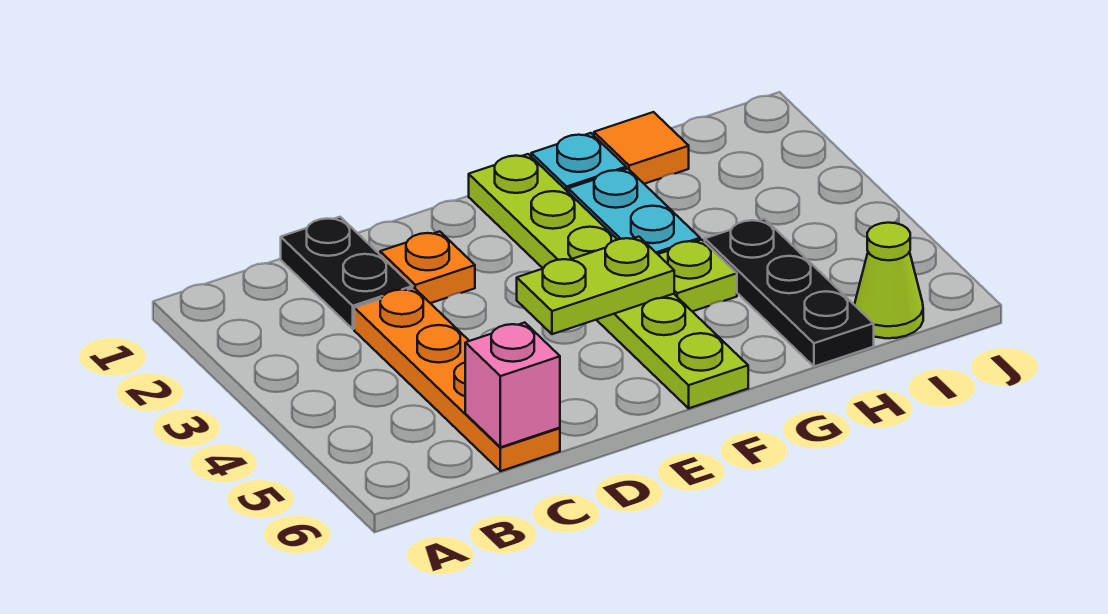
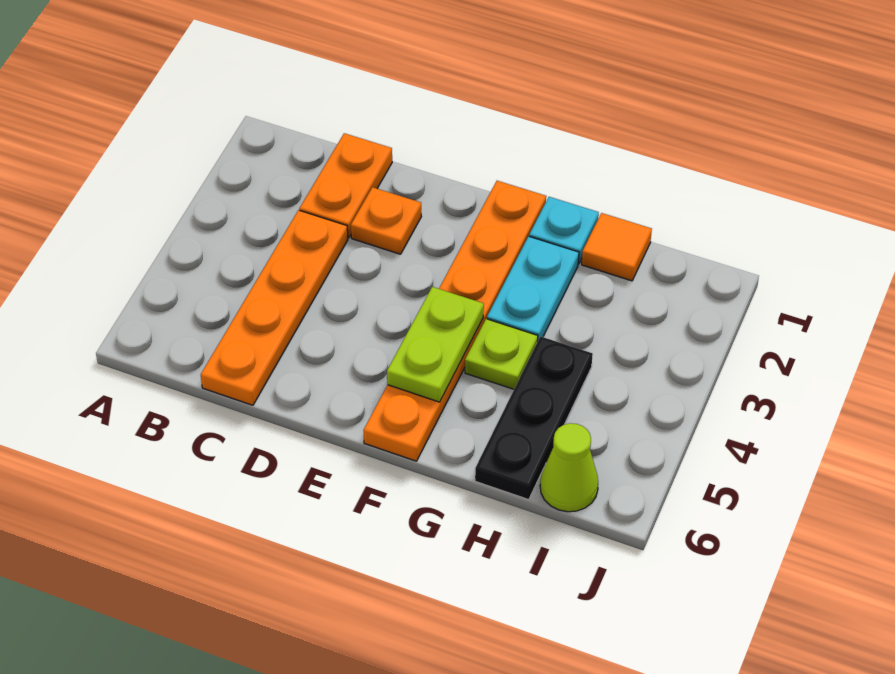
black 1x2 plate [281,217,412,329] -> orange 1x2 plate [299,133,392,238]
pink 1x1 brick [465,323,560,447] -> none
lime 1x2 plate [517,237,674,334] -> lime 1x2 plate turned to [387,287,484,402]
lime 1x6 plate [469,154,748,408] -> orange 1x6 plate [363,181,546,461]

